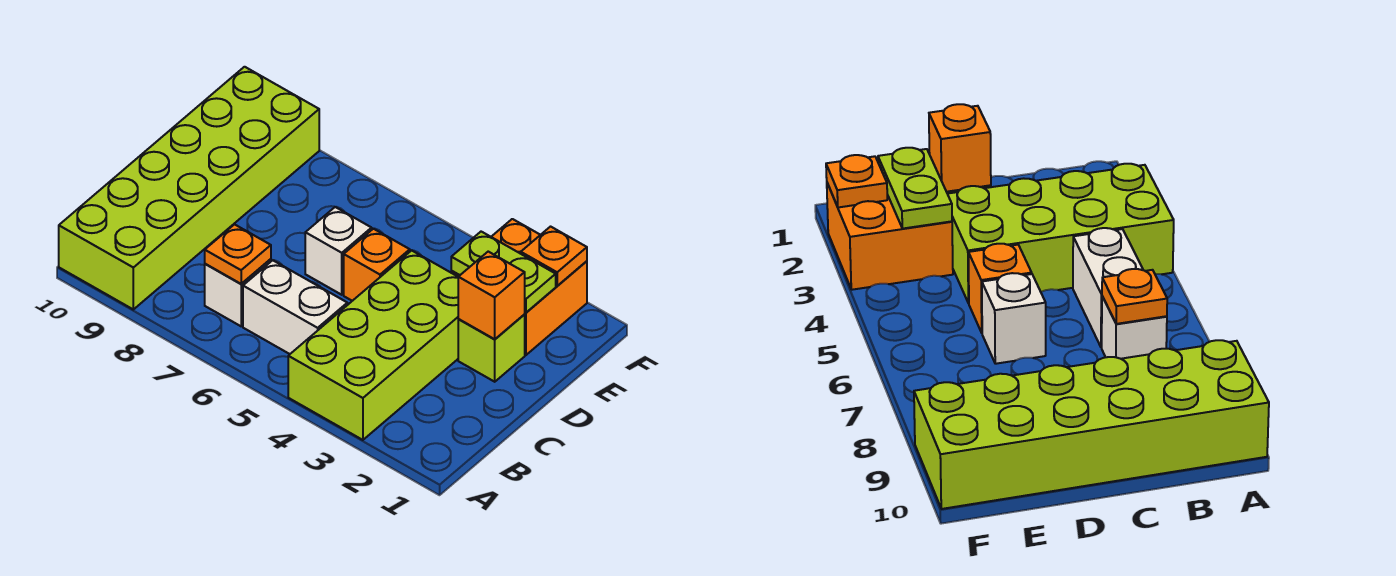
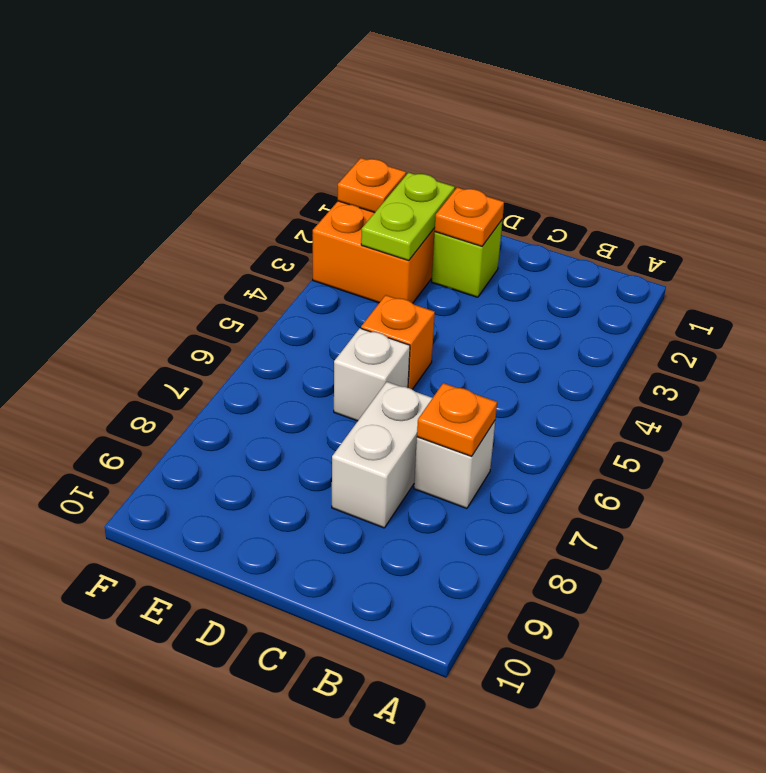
lime 2x4 brick [288,250,458,440] -> none
lime 2x6 brick [59,67,319,309] -> none
white 1x2 brick [243,260,347,354] -> white 1x2 brick moved to [332,382,432,528]
orange 1x1 brick [458,252,525,339] -> orange 1x1 plate [435,187,504,246]

